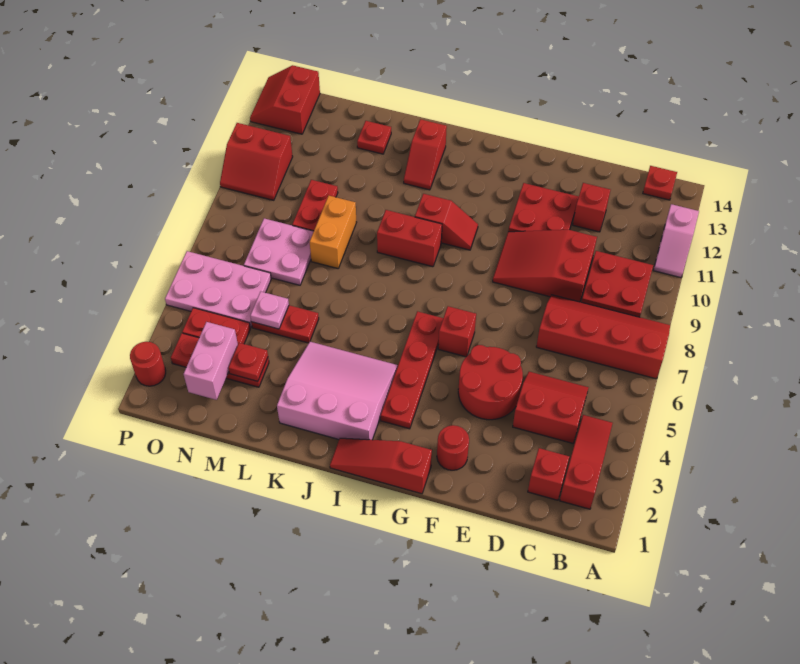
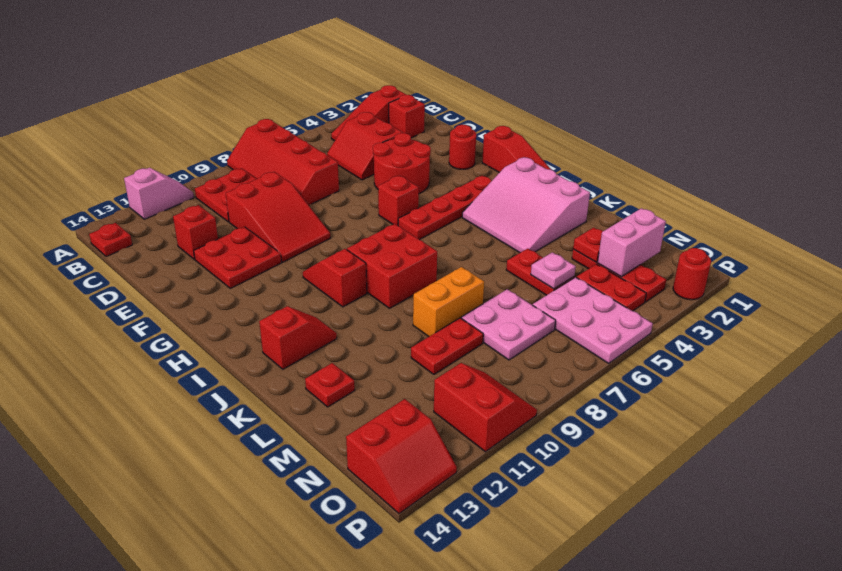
red 1x2 brick [377,210,442,267] -> red 2x2 brick [347,224,437,308]

